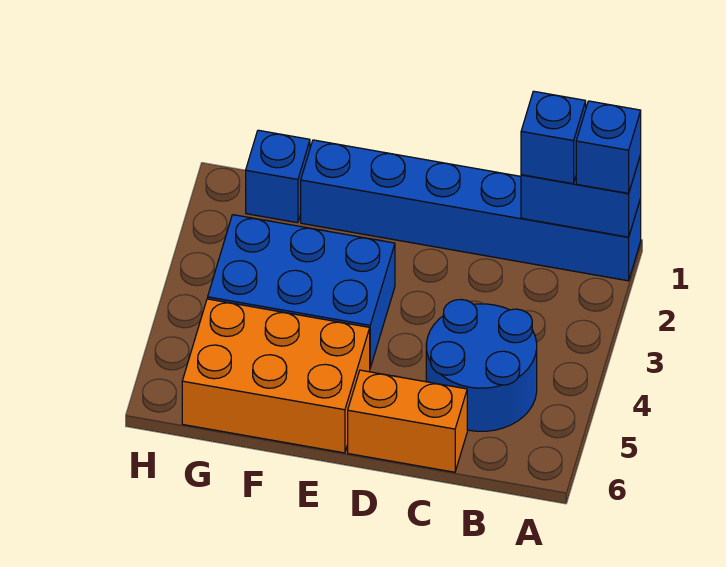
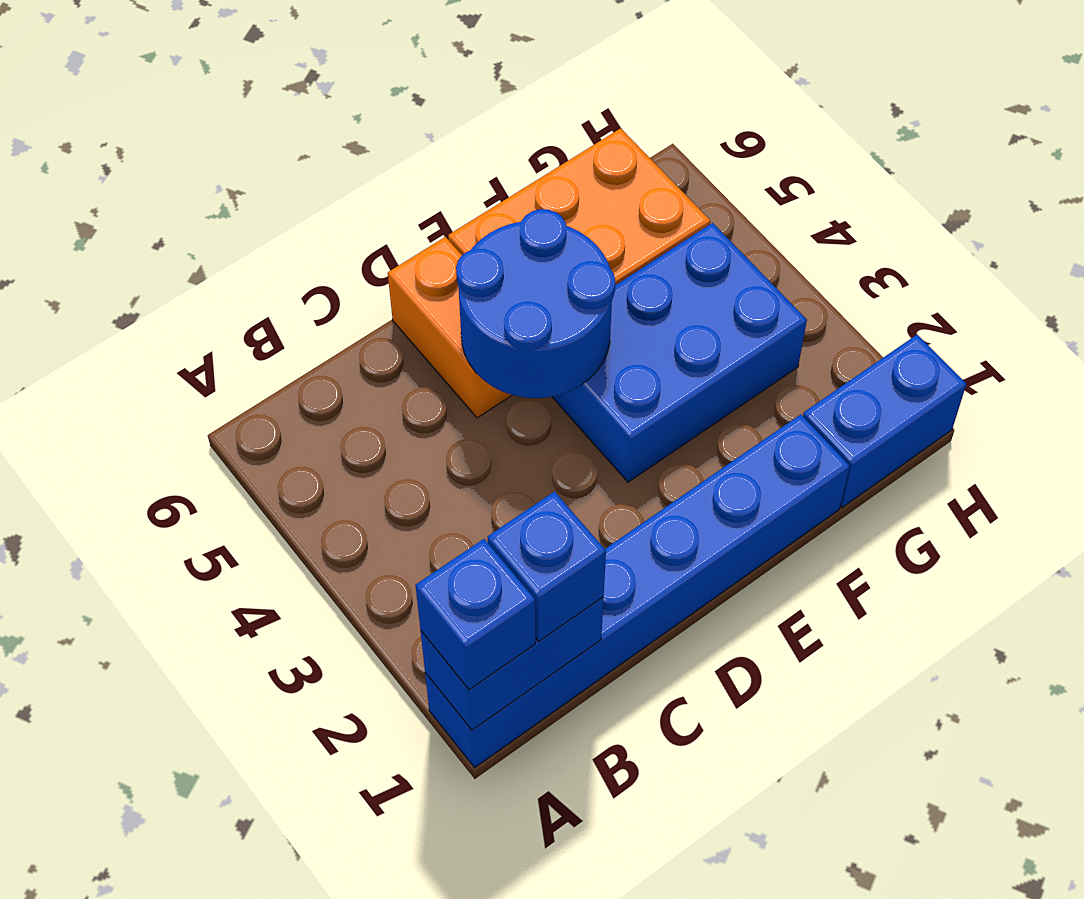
blue 2x2 round brick [426,299,537,431] -> blue 2x2 round brick moved to [456,209,615,398]
orange 1x2 brick [348,370,467,472] -> orange 1x2 brick turned to [388,237,512,418]
blue 1x1 brick [246,130,310,223] -> blue 1x2 brick [803,335,966,507]

